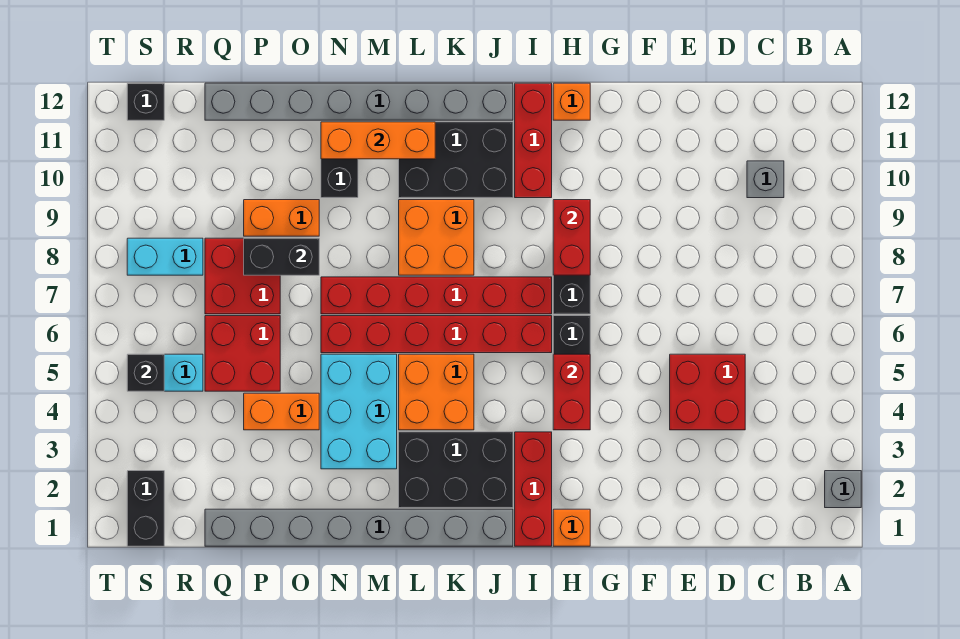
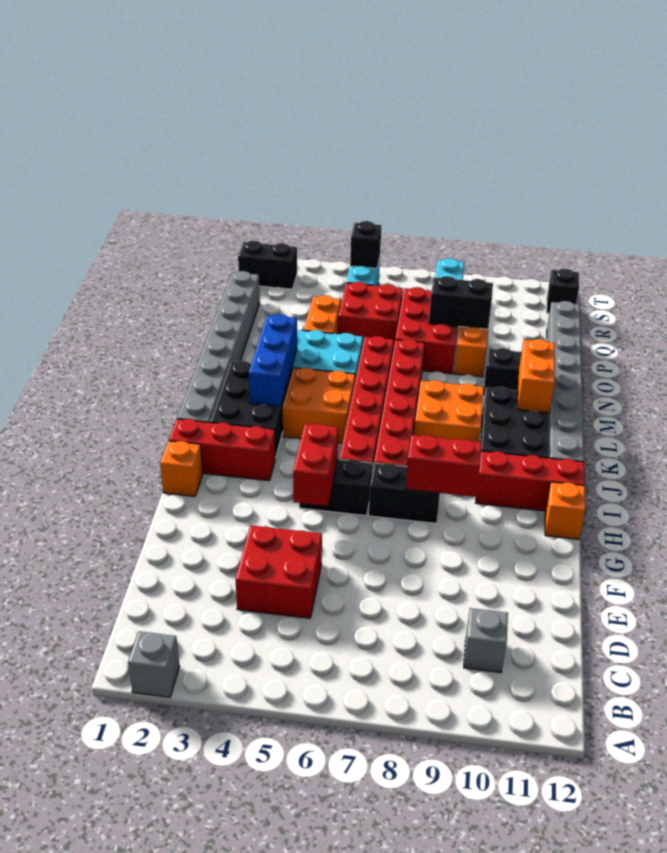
red 1x2 brick [553,354,590,430] -> red 1x2 brick turned to [293,424,338,506]
none -> blue 1x3 brick [249,314,297,407]
orange 1x3 brick [321,122,435,159] -> orange 1x2 brick [518,339,555,413]
black 1x2 brick [244,238,319,275] -> black 1x2 brick turned to [429,276,493,329]
red 2x2 brick [205,238,280,314] -> red 2x3 brick [395,287,458,374]

